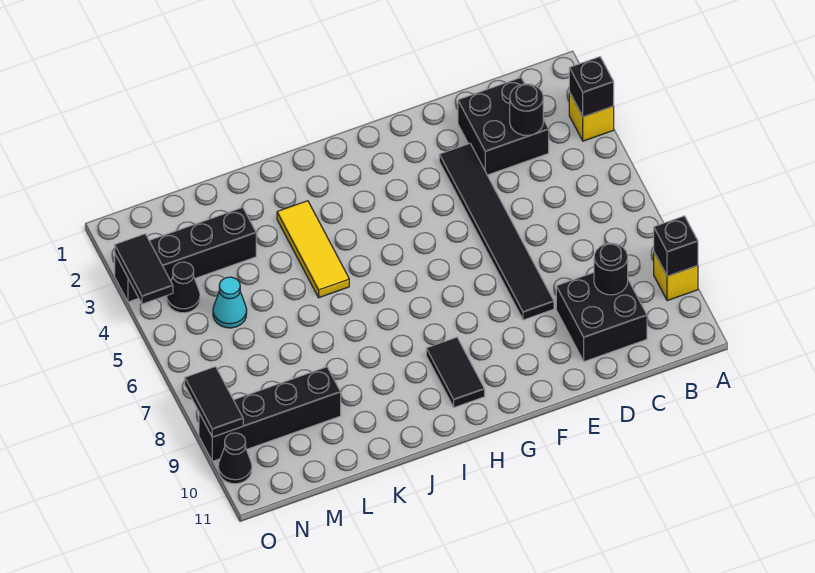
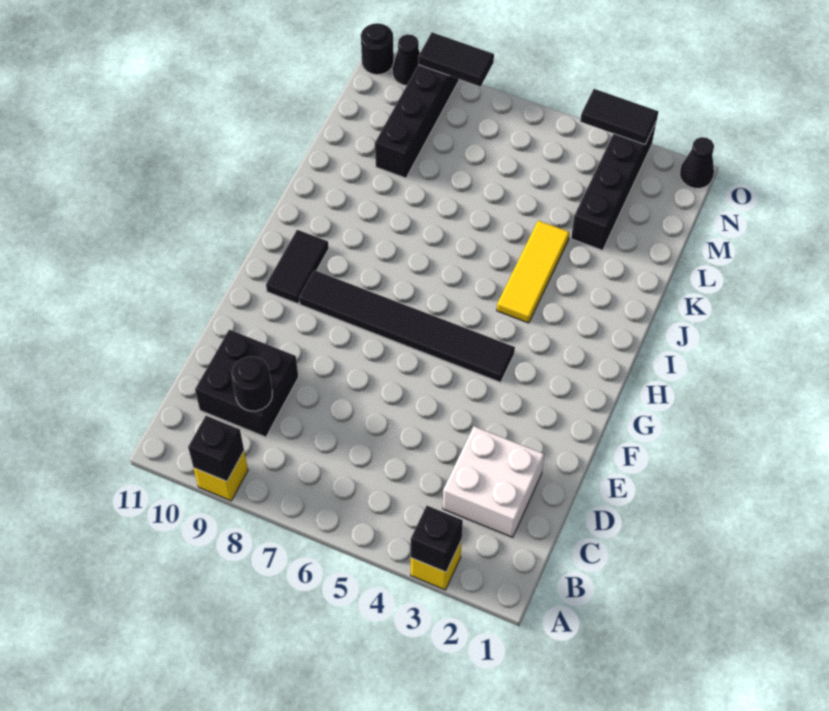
black 2x2 brick [458,77,549,175] -> white 2x2 brick [443,426,544,537]
black 1x1 round brick [510,84,543,135] -> black 1x1 round brick moved to [361,23,394,75]
black 1x6 tile [439,143,554,320] -> black 1x6 tile moved to [299,270,515,382]
black 1x2 tile [426,337,485,407] -> black 1x2 tile turned to [266,230,329,304]
yellow 1x3 tile [277,201,349,298] -> yellow 1x3 tile turned to [497,220,570,323]
cyan 1x1 cone [213,277,247,328] -> none
black 1x1 cone [166,262,200,313] -> black 1x1 cone moved to [680,137,714,188]

